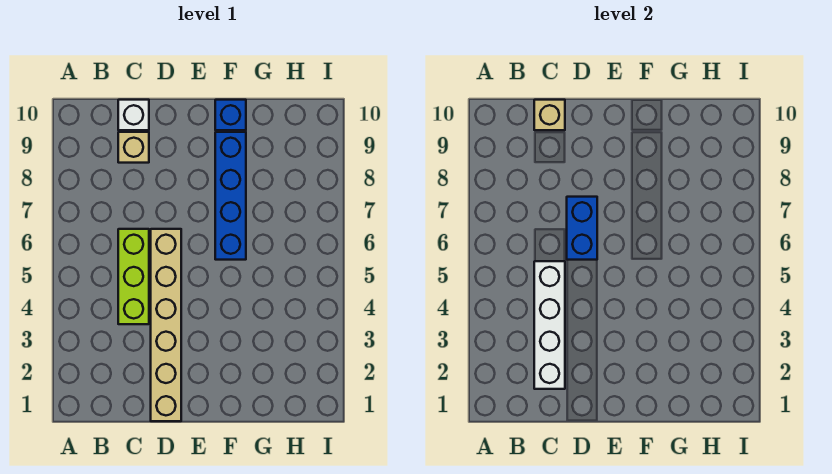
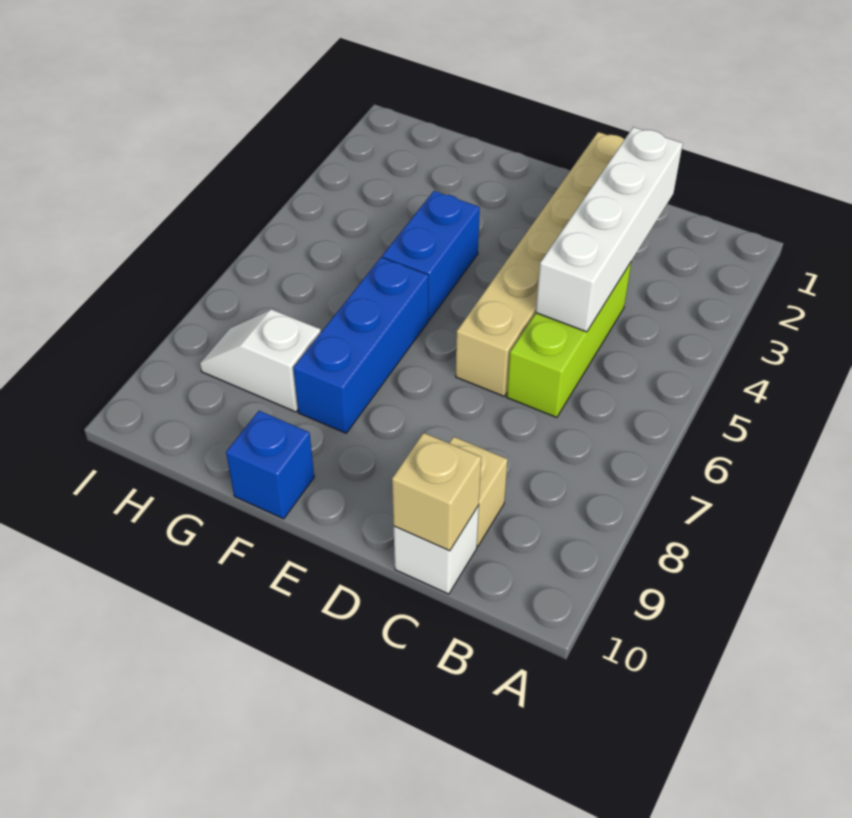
blue 1x2 brick [567,197,597,260] -> blue 1x2 brick moved to [382,191,480,320]
blue 1x4 brick [215,132,246,260] -> blue 1x3 brick [293,257,428,433]
none -> white 1x2 slope [200,309,321,412]

